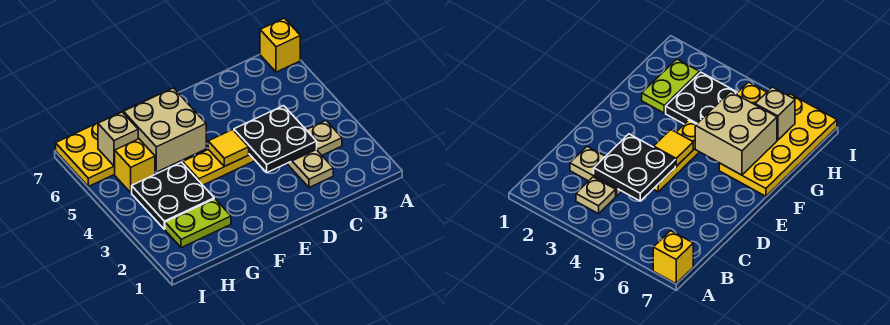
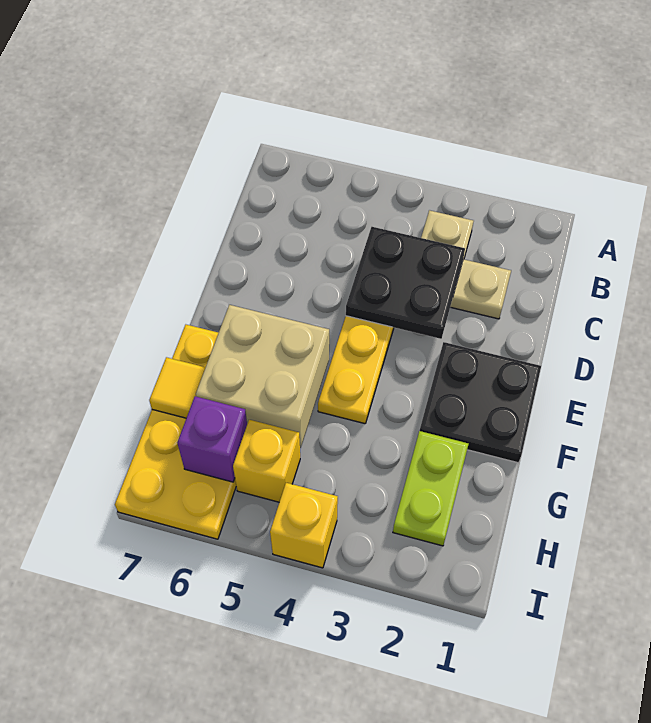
yellow 1x1 brick [260,18,300,72] -> yellow 1x1 brick moved to [270,483,338,568]
yellow 1x1 tile [208,130,249,167] -> yellow 1x1 tile moved to [149,357,205,418]
black 2x2 plate [132,162,214,229] -> black 2x2 plate moved to [420,342,541,463]
tan 1x1 brick [98,112,138,166] -> purple 1x1 brick [177,396,247,482]

